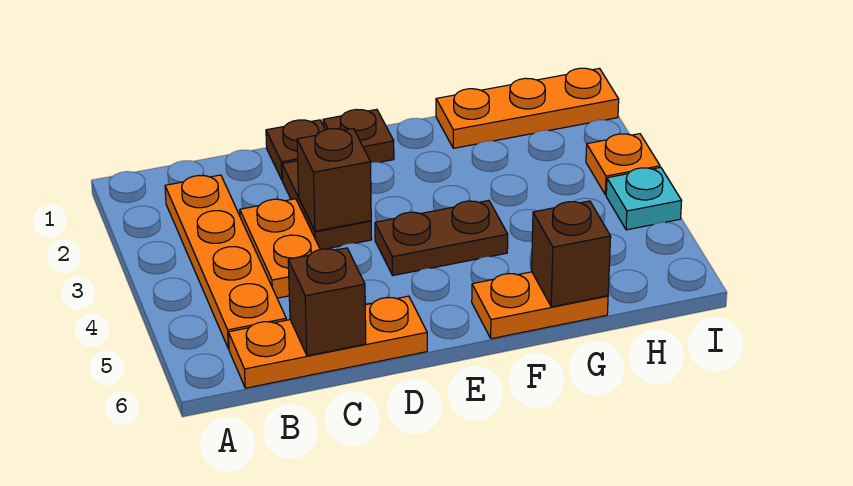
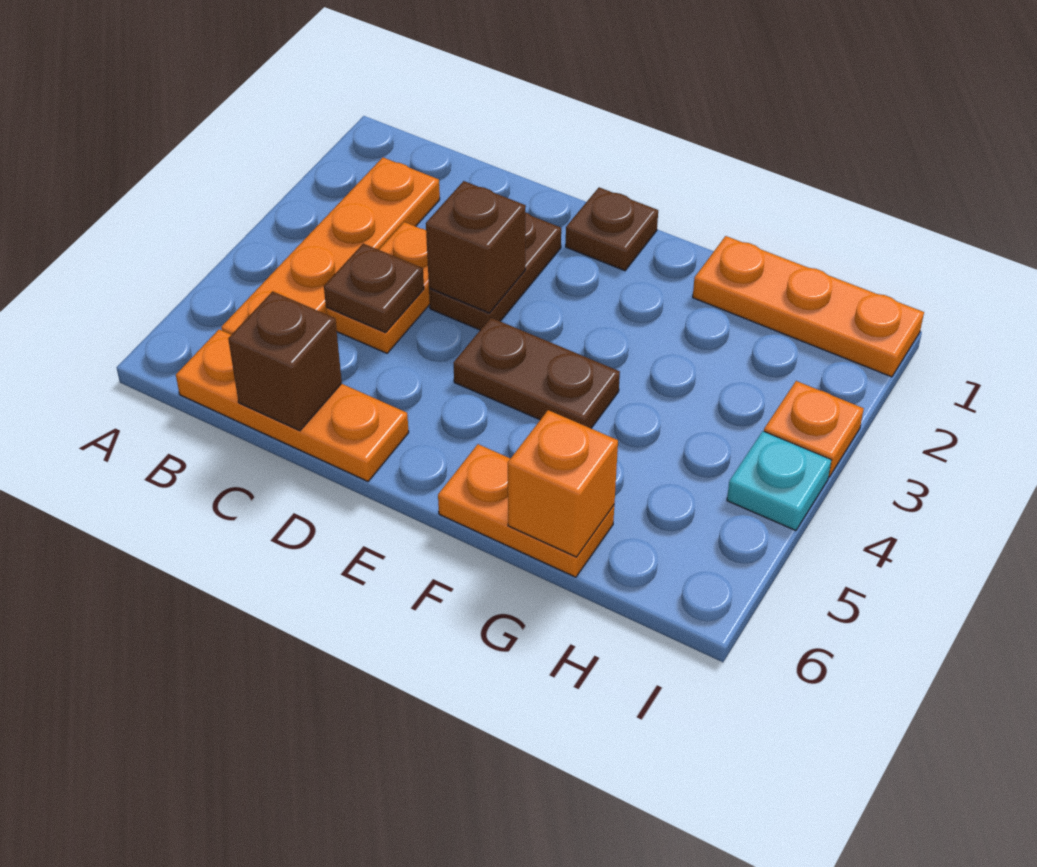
brown 1x1 plate [266,120,325,181] -> brown 1x1 plate moved to [324,244,424,332]
brown 1x1 brick [532,201,611,307] -> orange 1x1 brick [508,410,618,557]

